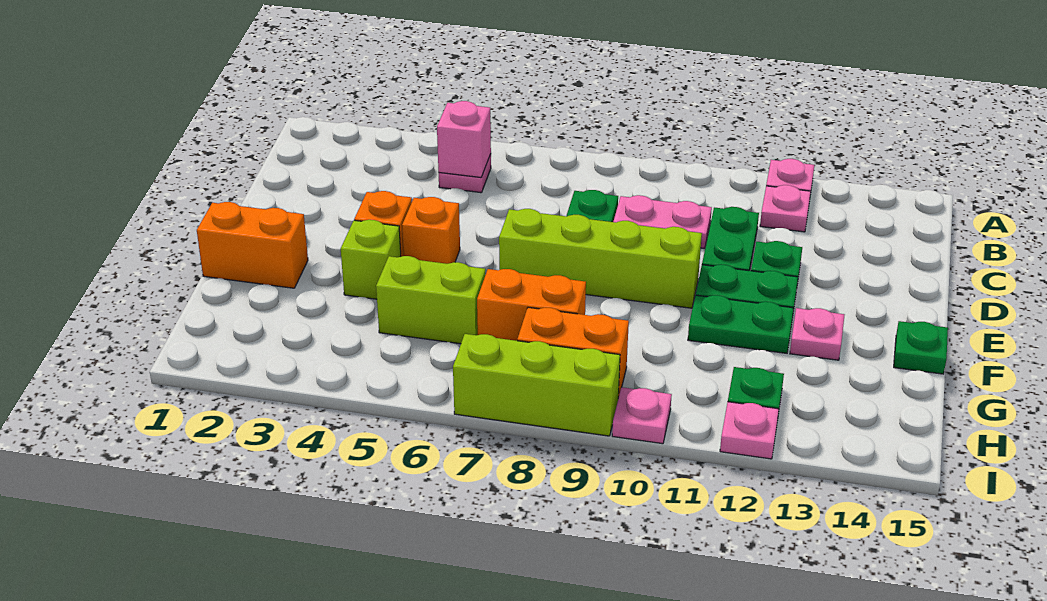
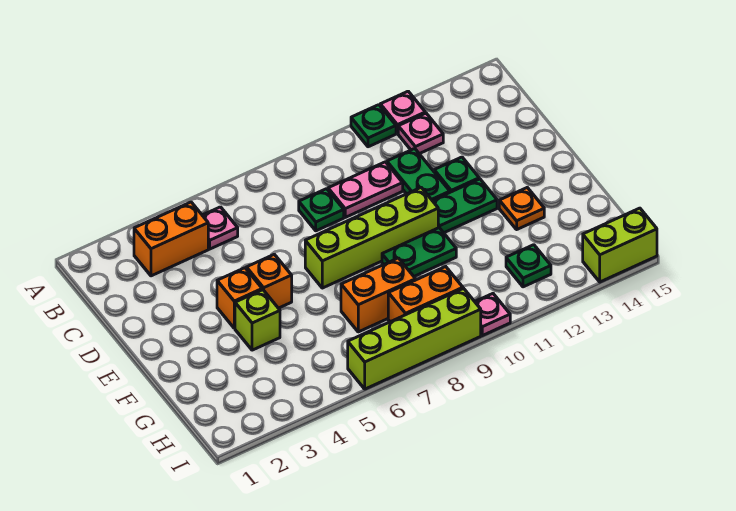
pink 1x1 brick [437,101,491,177] -> none
orange 1x2 brick [197,202,308,288] -> orange 1x2 brick moved to [134,202,208,276]
green 1x2 plate [688,295,794,353] -> green 1x2 plate moved to [382,228,456,276]
pink 1x1 plate [790,308,844,360] -> orange 1x1 plate [499,188,544,229]
green 1x1 plate [894,321,948,374] -> green 1x1 plate moved to [351,105,396,147]
lime 1x2 brick [376,256,485,344] -> lime 1x2 brick moved to [583,208,657,282]
lime 1x3 brick [453,334,620,436] -> lime 1x4 brick [348,288,481,389]
pink 1x1 plate [720,402,779,459] -> none

